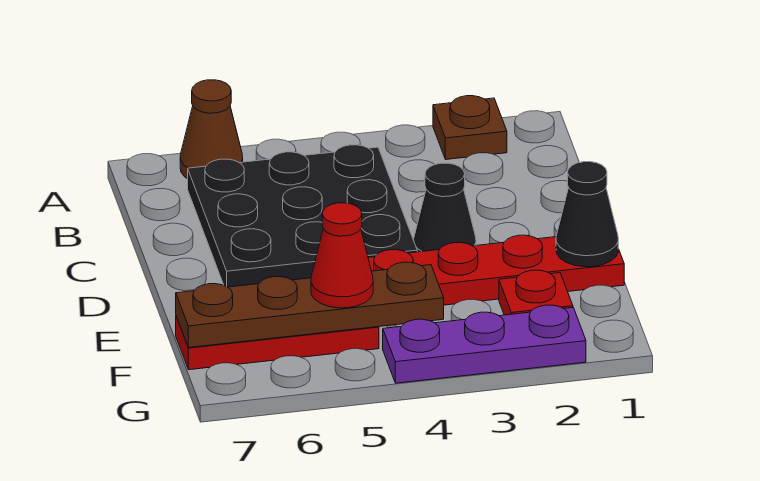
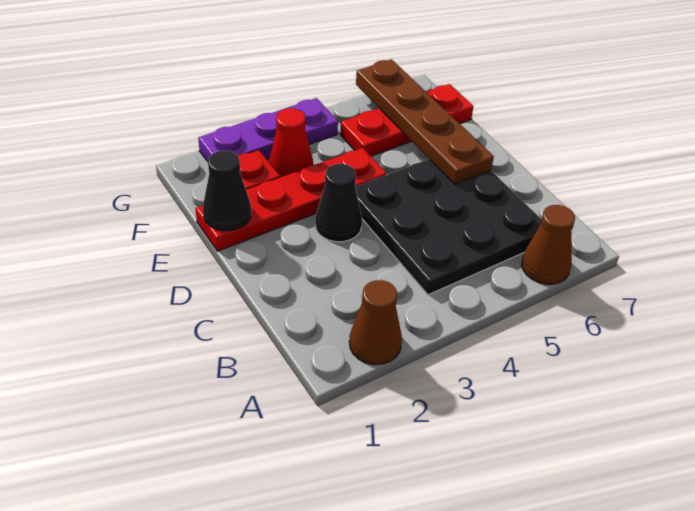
brown 1x1 plate [433,96,507,159] -> brown 1x1 cone [349,280,402,365]
brown 1x4 plate [176,262,444,348] -> brown 1x4 plate turned to [356,59,494,184]
red 1x1 cone [311,203,373,308] -> red 1x1 cone moved to [269,108,313,177]

